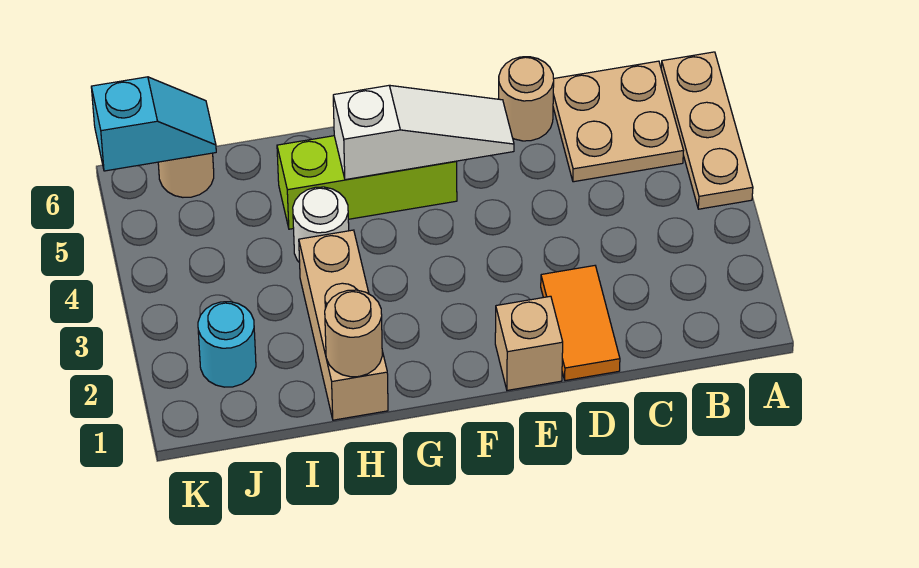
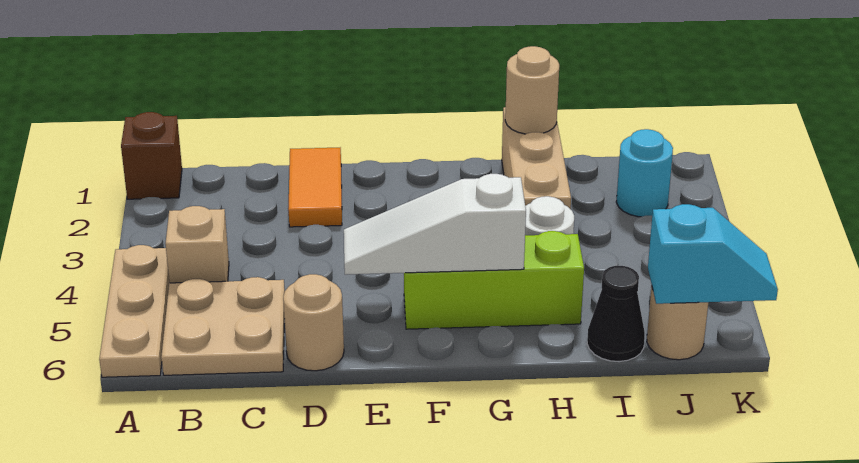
none -> brown 1x1 brick [121,112,182,199]
tan 1x1 brick [495,296,563,390] -> tan 1x1 brick moved to [166,206,229,283]
none -> black 1x1 cone [587,266,645,362]
cyan 1x2 slope [91,77,216,171] -> cyan 1x2 slope turned to [648,204,778,304]

